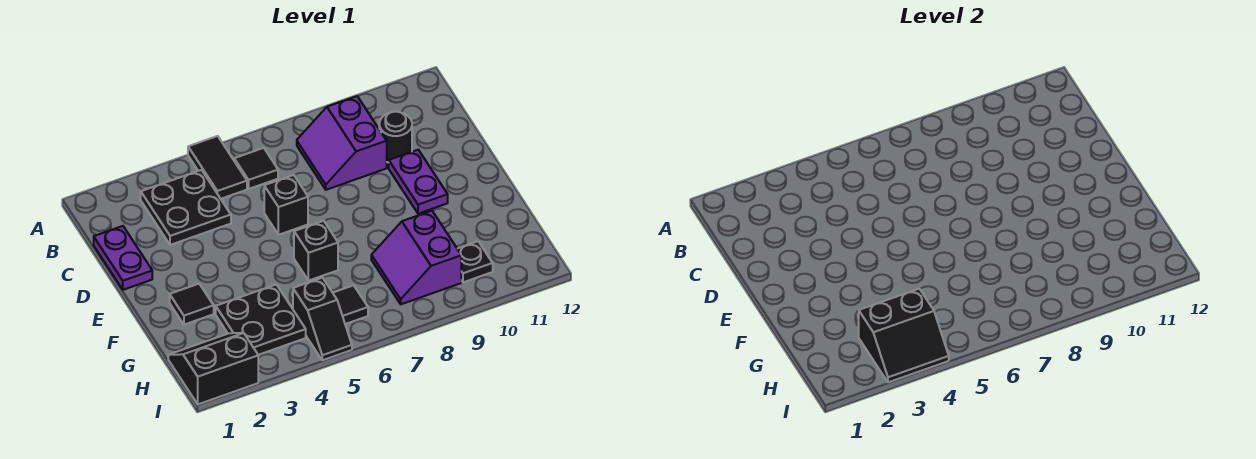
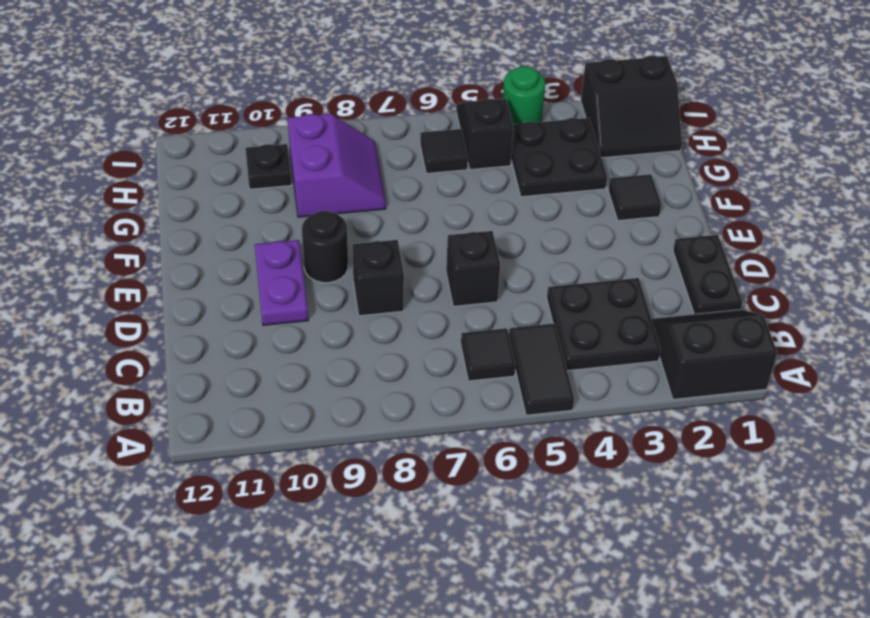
purple 2x2 slope [297,96,387,190] -> none
purple 1x2 plate [94,226,152,290] -> black 1x2 plate [673,235,743,314]
black 1x1 round brick [379,112,412,163] -> black 1x1 round brick moved to [302,211,348,283]
black 1x1 brick [294,221,338,281] -> black 1x1 brick moved to [352,240,404,316]
black 2x2 slope [859,289,949,382] -> black 2x2 slope moved to [652,310,777,399]
none -> green 1x1 round brick [503,66,545,124]

